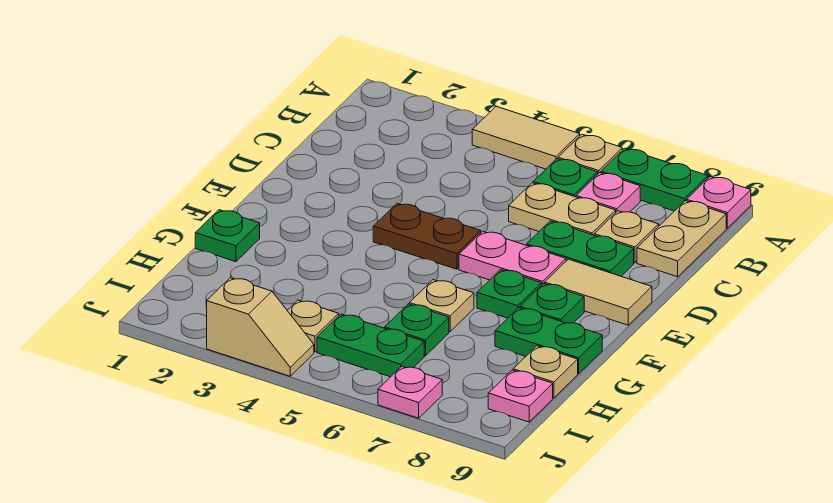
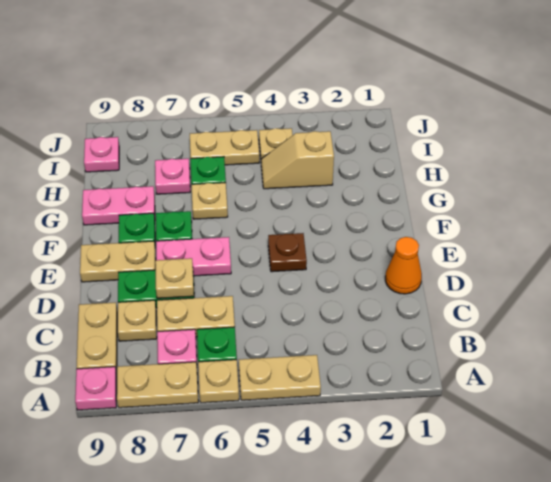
tan 1x2 tile [472,106,580,169] -> tan 1x2 plate [239,355,321,400]
green 1x2 plate [601,148,708,211] -> tan 1x2 plate [117,362,198,408]
none -> orange 1x1 cone [385,237,422,294]
brown 1x2 plate [373,203,481,269] -> brown 1x1 plate [268,233,307,272]
tan 1x2 tile [545,259,652,325] -> tan 1x2 plate [80,241,156,282]
green 1x1 plate [195,210,260,262] -> none
green 1x2 plate [495,308,602,374] -> pink 1x2 plate [82,186,155,225]
tan 1x1 plate [513,346,578,398] -> tan 1x1 plate moved to [155,258,194,298]
green 1x2 plate [317,314,424,377] -> tan 1x2 plate [190,130,259,165]
tan 1x2 slope [207,278,314,376] -> tan 1x2 slope moved to [261,131,334,189]
pink 1x1 plate [378,366,442,418] -> pink 1x1 plate moved to [155,159,190,194]

